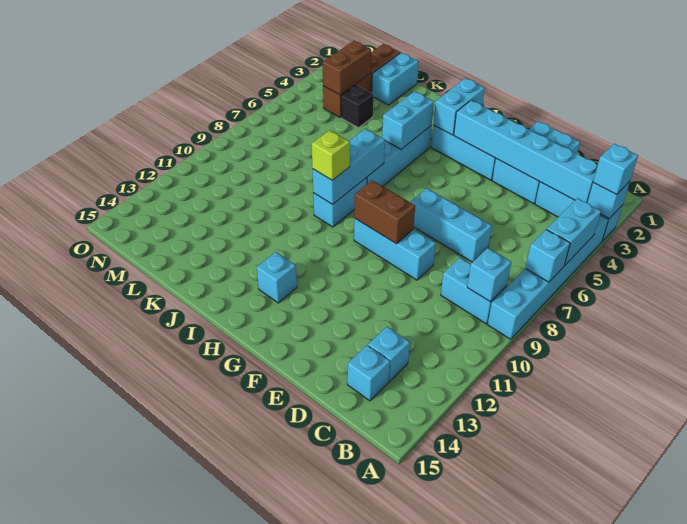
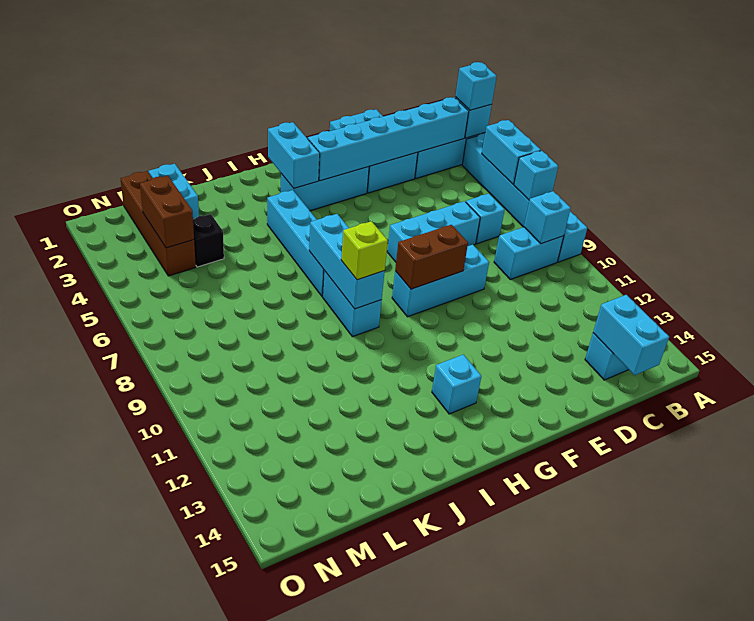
cyan 1x1 brick [368,327,410,381] -> cyan 1x1 brick moved to [466,194,504,244]
cyan 1x2 brick [382,91,434,149] -> cyan 1x2 brick moved to [593,295,669,375]

